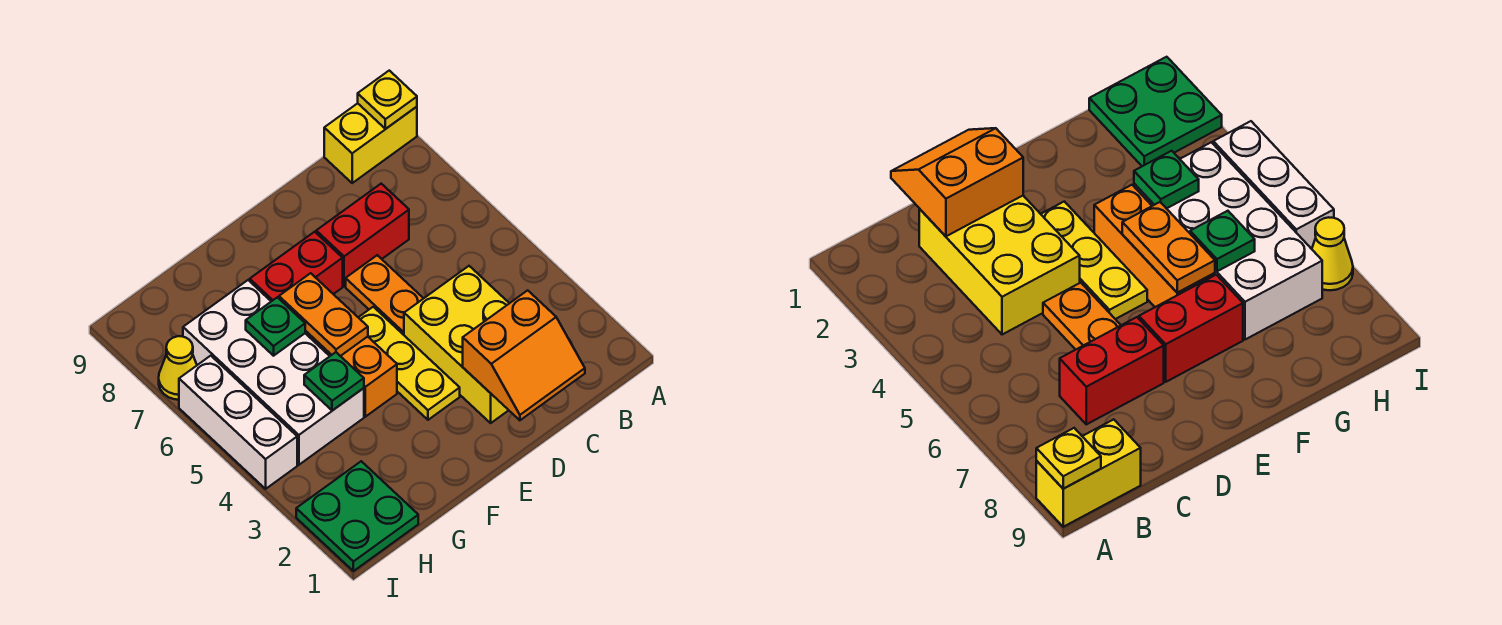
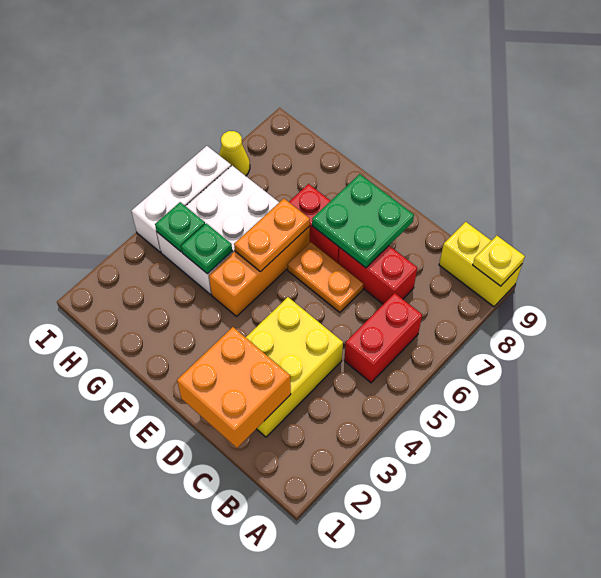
none -> red 1x2 brick [344,293,422,383]
orange 2x2 slope [463,290,585,420] -> orange 2x2 brick [177,327,291,448]
orange 1x2 plate [346,255,424,335] -> orange 1x2 plate turned to [287,242,363,313]
yellow 1x3 plate [358,307,460,420] -> none
white 2x4 brick [183,280,364,465] -> white 2x3 brick [157,166,279,295]
green 1x1 plate [246,297,305,356] -> green 1x1 plate moved to [155,202,205,252]
green 2x2 plate [296,461,418,571] -> green 2x2 plate moved to [312,174,414,268]

